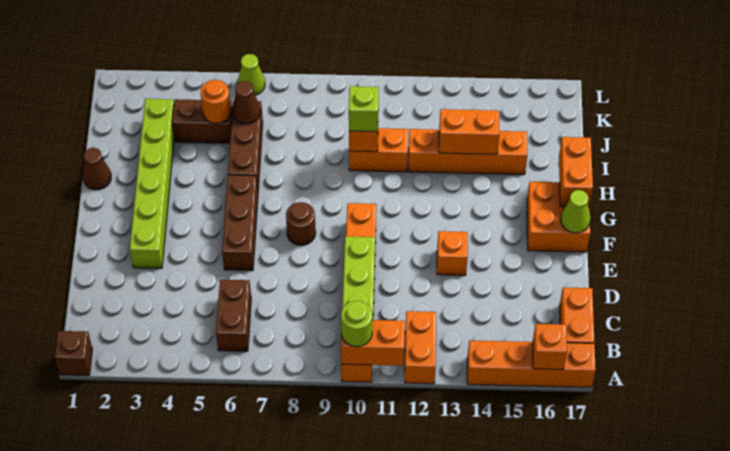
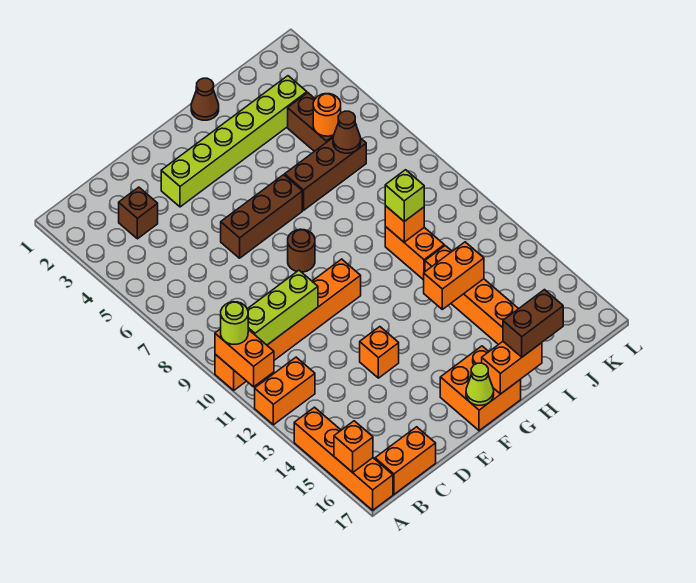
brown 1x1 brick [55,331,92,375] -> brown 1x1 brick moved to [119,187,158,239]
brown 1x2 brick [216,280,251,351] -> brown 1x2 brick moved to [503,290,563,357]
orange 1x2 brick [439,109,500,154] -> orange 1x2 brick turned to [424,242,484,309]
lime 1x1 cone [238,54,265,95] -> none

